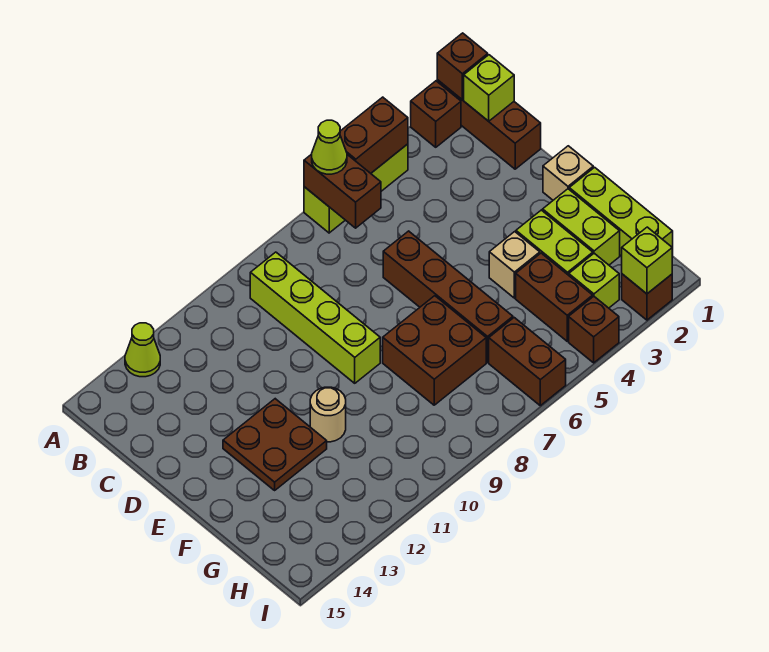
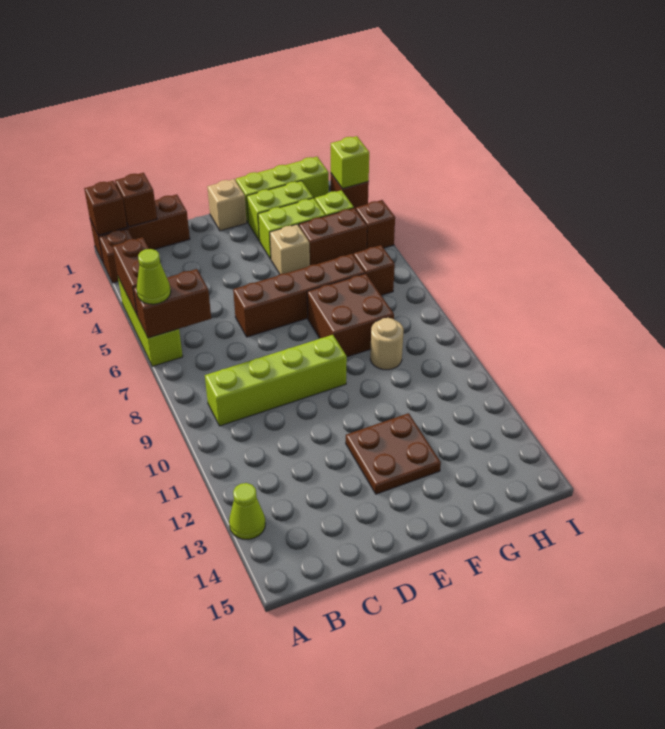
lime 1x1 brick [464,55,514,121] -> brown 1x1 brick [115,173,157,227]
tan 1x1 round brick [310,387,346,442] -> tan 1x1 round brick moved to [370,318,404,370]
brown 1x2 brick [489,318,566,406] -> brown 1x1 brick [354,245,395,295]

